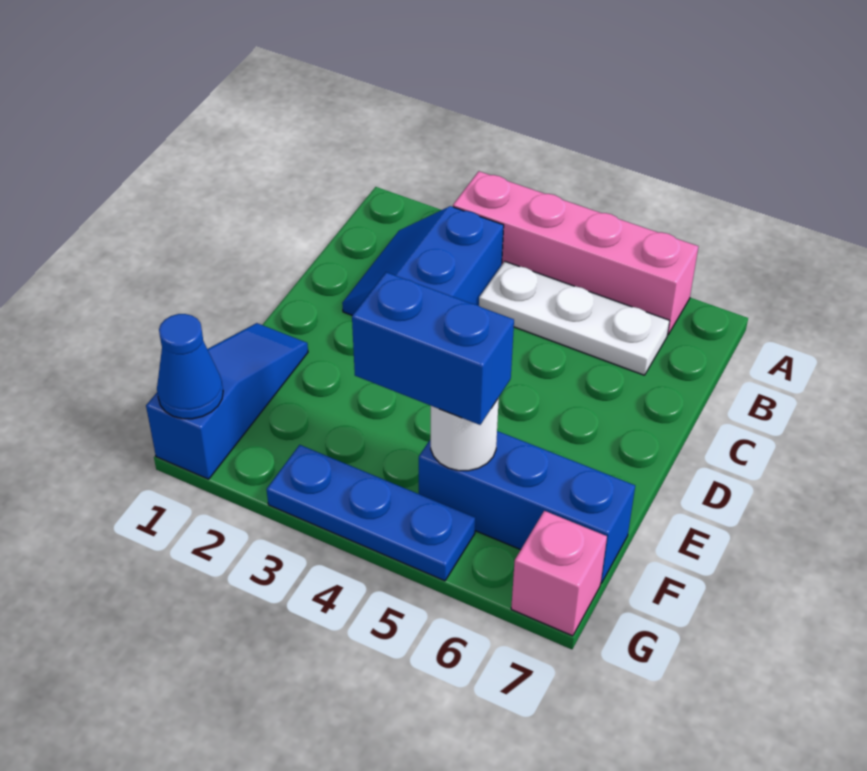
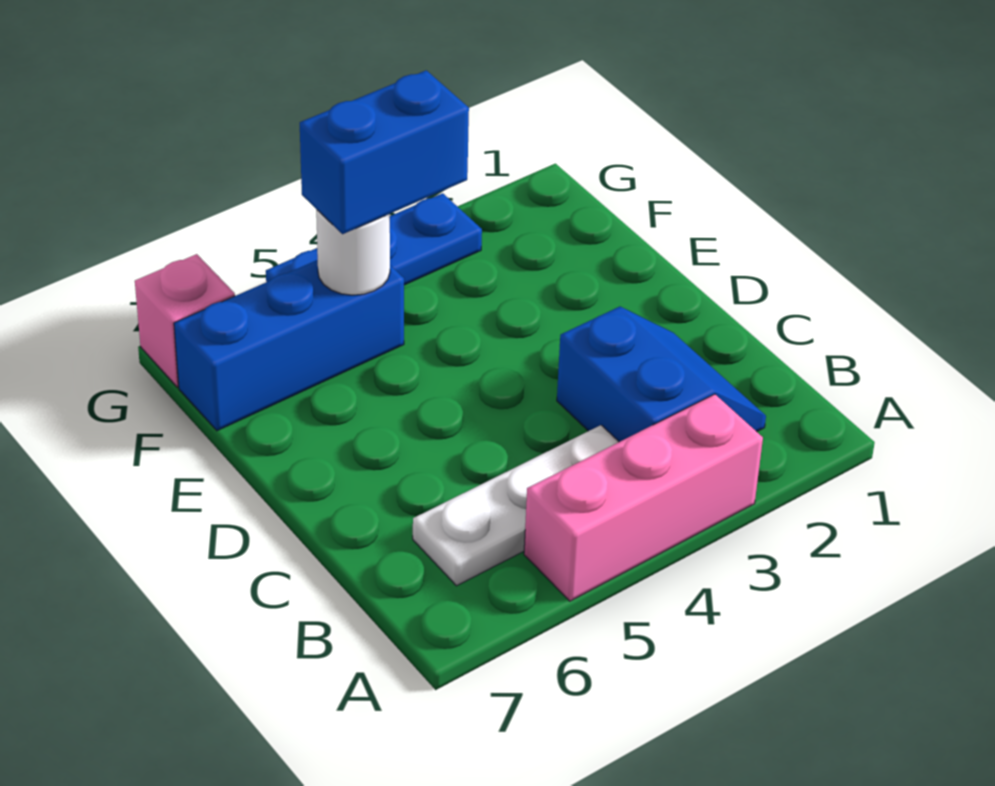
pink 1x4 brick [453,171,698,335] -> pink 1x3 brick [524,394,763,601]
blue 1x3 slope [146,323,308,479] -> none
blue 1x1 cone [157,314,223,419] -> none

